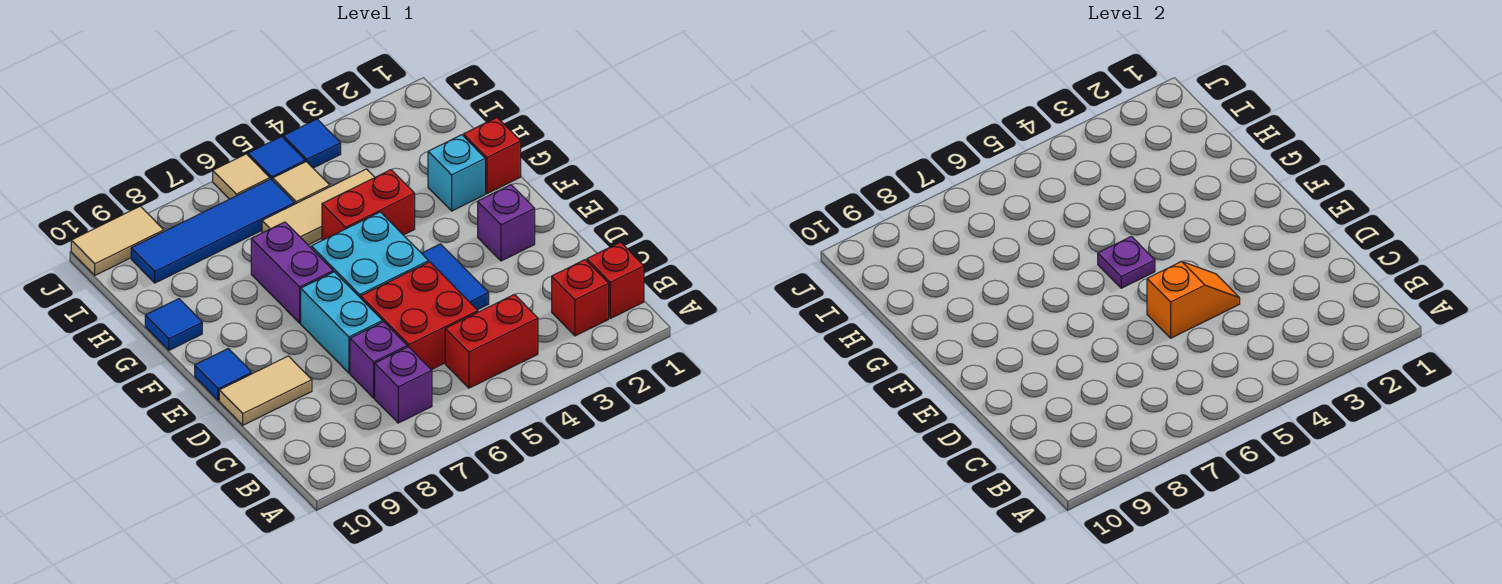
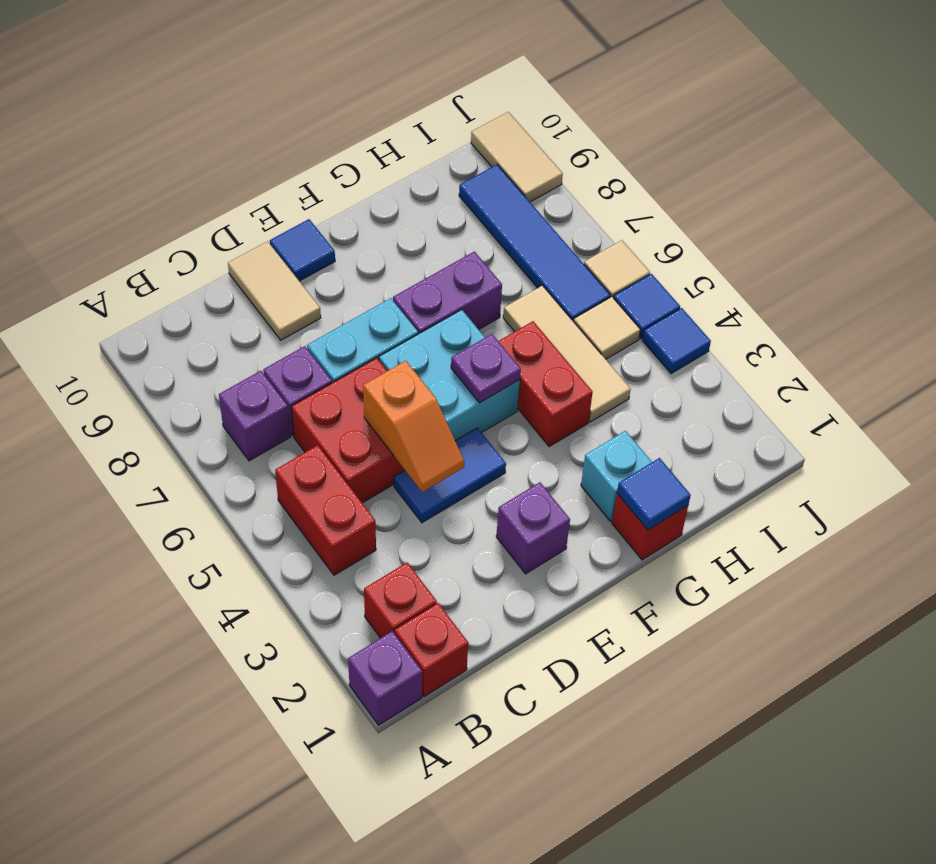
none -> purple 1x1 brick [348,631,422,725]
blue 1x1 tile [145,299,202,350] -> blue 1x1 tile moved to [617,458,691,530]

